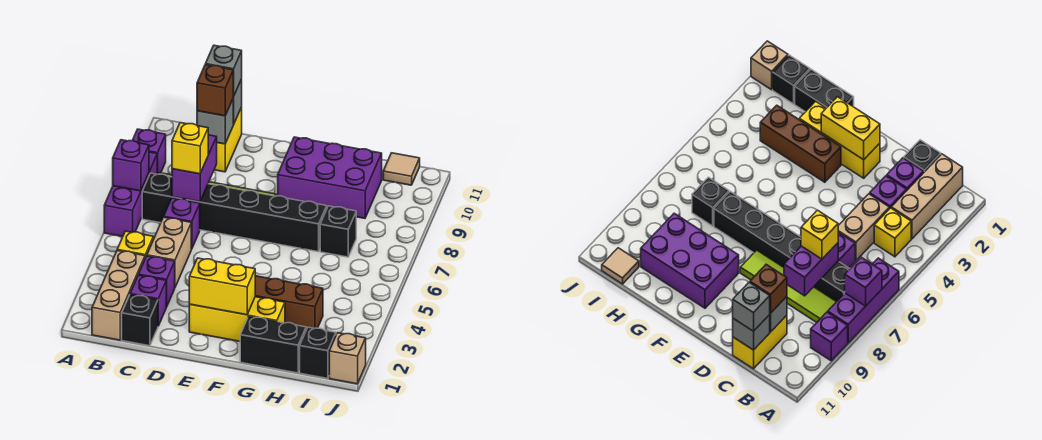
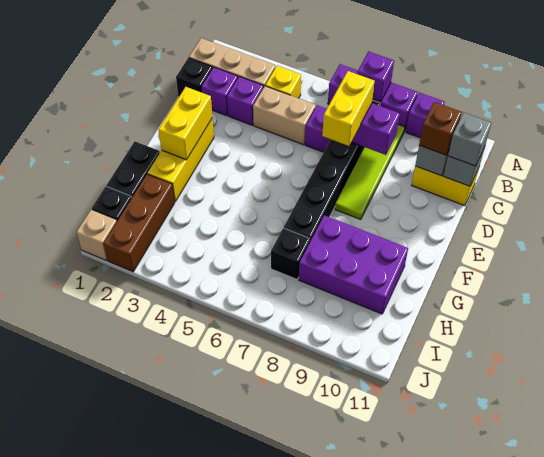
yellow 1x1 brick [172,123,208,174] -> yellow 1x2 brick [322,71,375,146]
brown 1x3 brick [255,276,323,329] -> brown 1x3 brick moved to [104,174,175,272]
purple 2x3 brick [278,137,382,218] -> purple 2x3 brick turned to [299,215,408,314]
tan 1x1 tile [383,153,420,185] -> none

